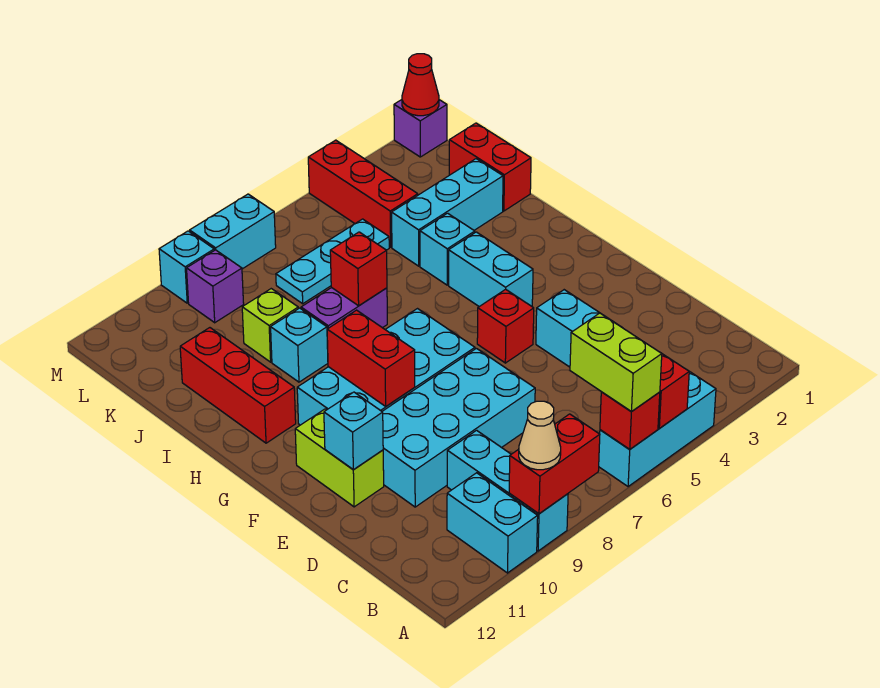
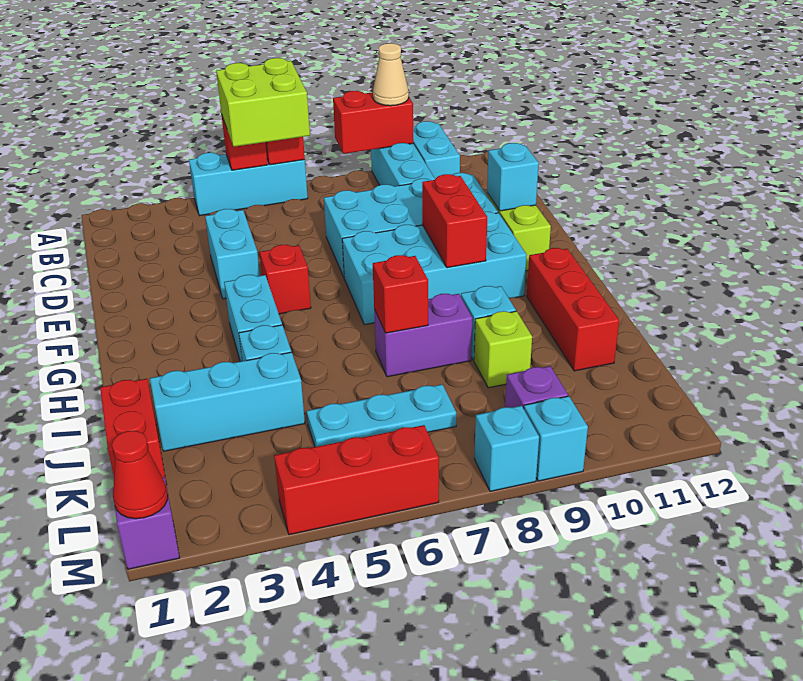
lime 1x2 brick [570,313,662,411] -> lime 2x2 brick [216,58,310,147]
red 1x3 brick [308,140,418,247] -> red 1x3 brick turned to [274,425,439,535]
cyan 1x2 brick [190,194,276,269] -> cyan 1x1 brick [474,406,539,491]

